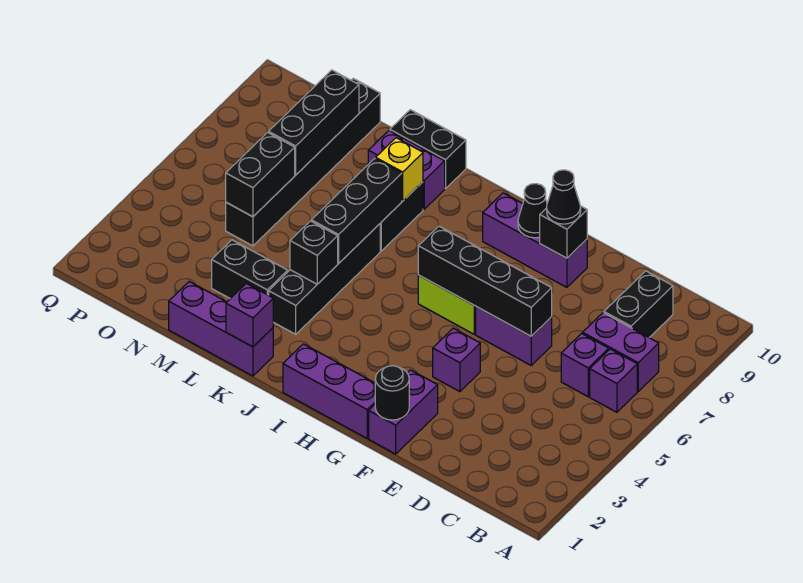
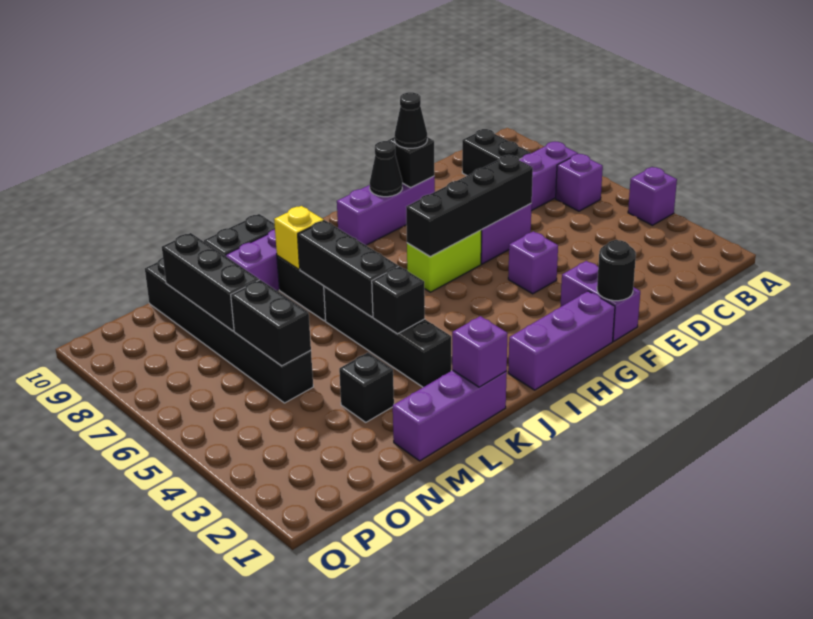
purple 1x1 brick [561,333,609,397] -> purple 1x1 brick moved to [628,167,677,225]
black 1x2 brick [212,240,288,299] -> black 1x1 brick [339,353,394,422]

